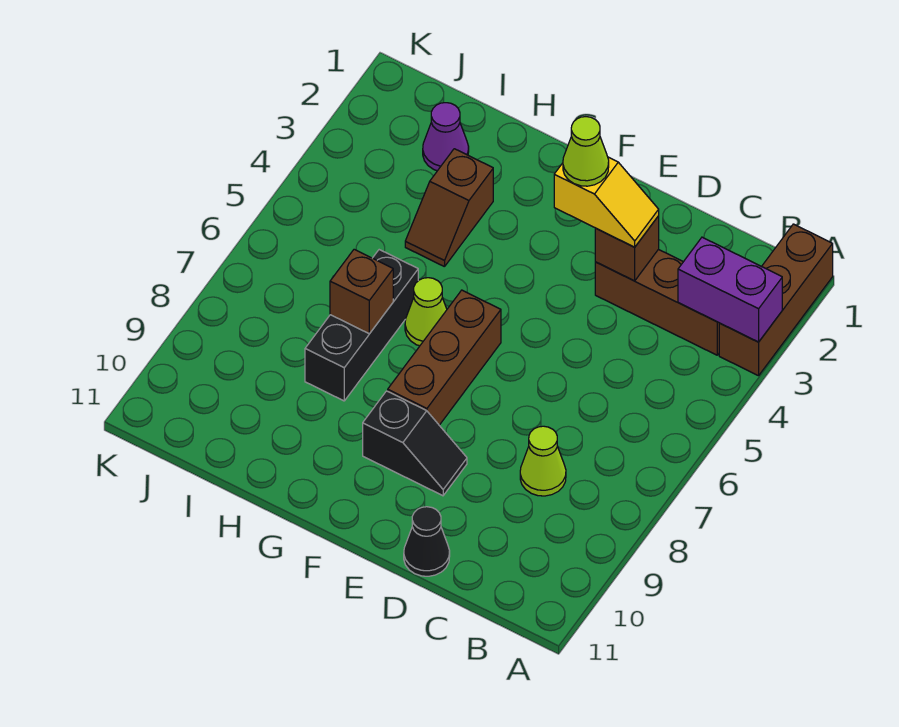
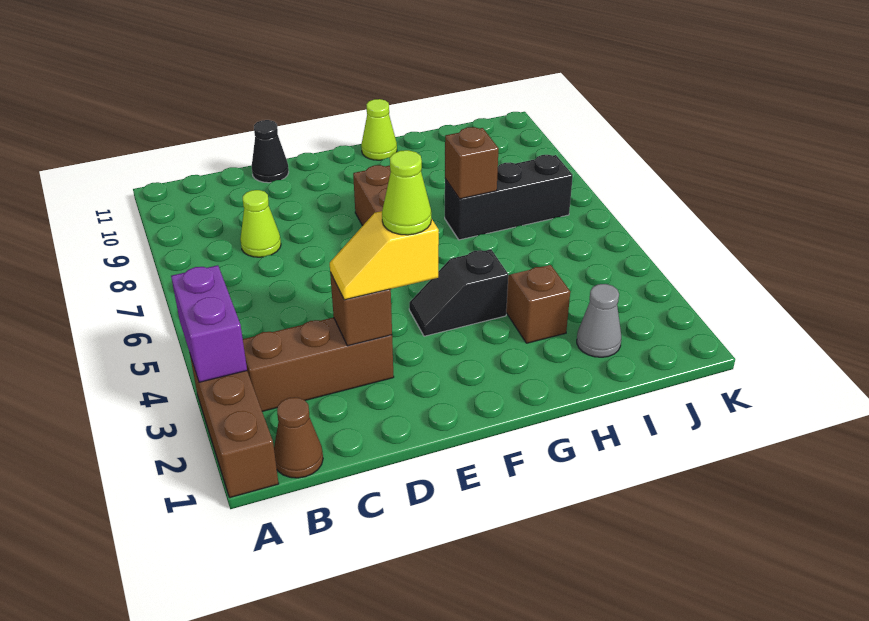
purple 1x2 brick [678,237,782,342] -> purple 1x2 brick turned to [171,265,247,382]
none -> brown 1x1 cone [274,397,323,478]
black 1x2 slope [363,391,467,496] -> black 1x2 slope moved to [409,249,508,336]
lime 1x1 cone [405,278,447,346] -> lime 1x1 cone moved to [361,99,397,160]
black 1x3 brick [305,250,418,401] -> black 1x3 brick turned to [445,155,573,240]
purple 1x1 cone [423,103,469,171] -> grey 1x1 cone [577,284,621,357]

